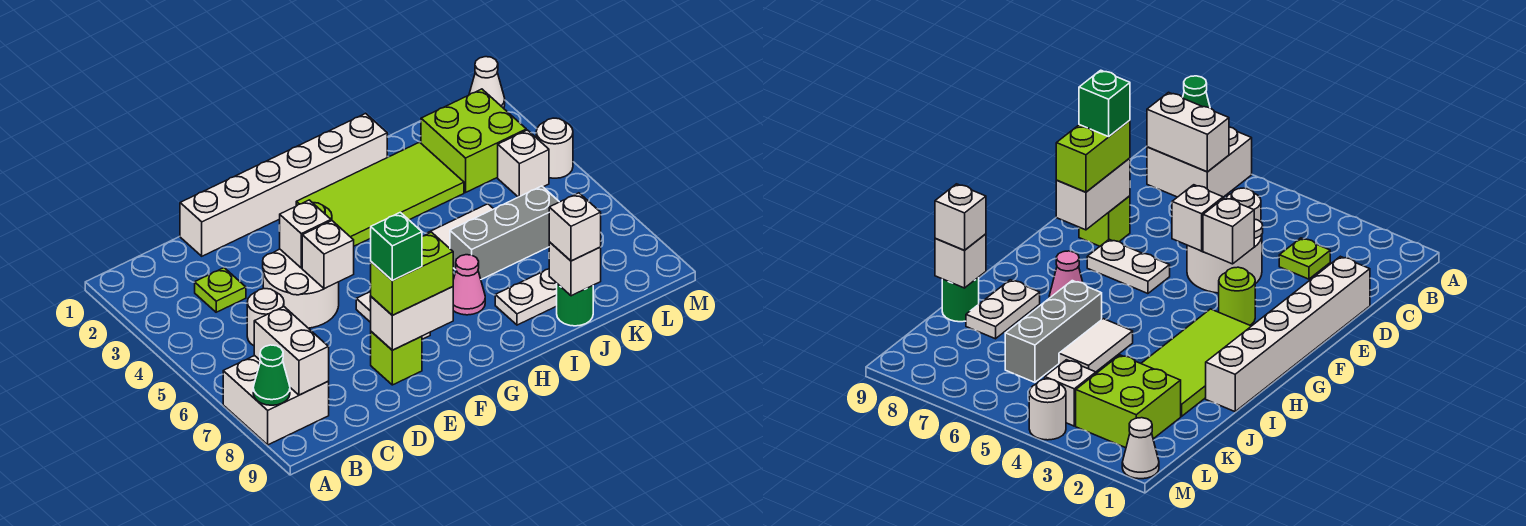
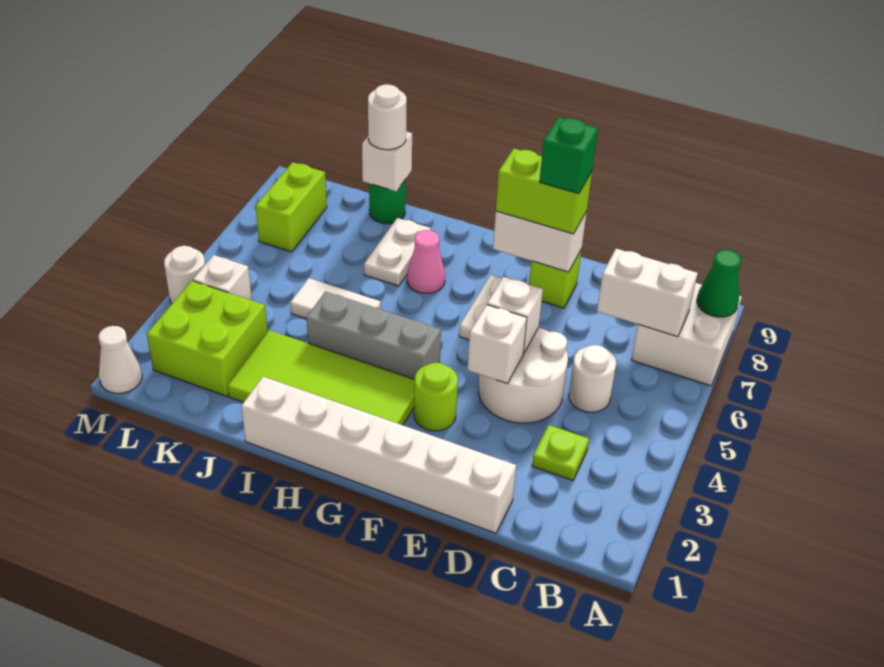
white 1x2 brick [254,307,329,395] -> white 1x2 brick turned to [597,249,698,337]
grey 1x3 brick [450,186,559,279] -> grey 1x3 brick moved to [306,291,441,379]
white 1x2 plate [495,269,557,325] -> white 1x2 plate turned to [364,218,431,286]
white 1x1 brick [549,193,601,261] -> white 1x1 round brick [368,84,406,150]
none -> lime 1x2 brick [256,162,327,252]

